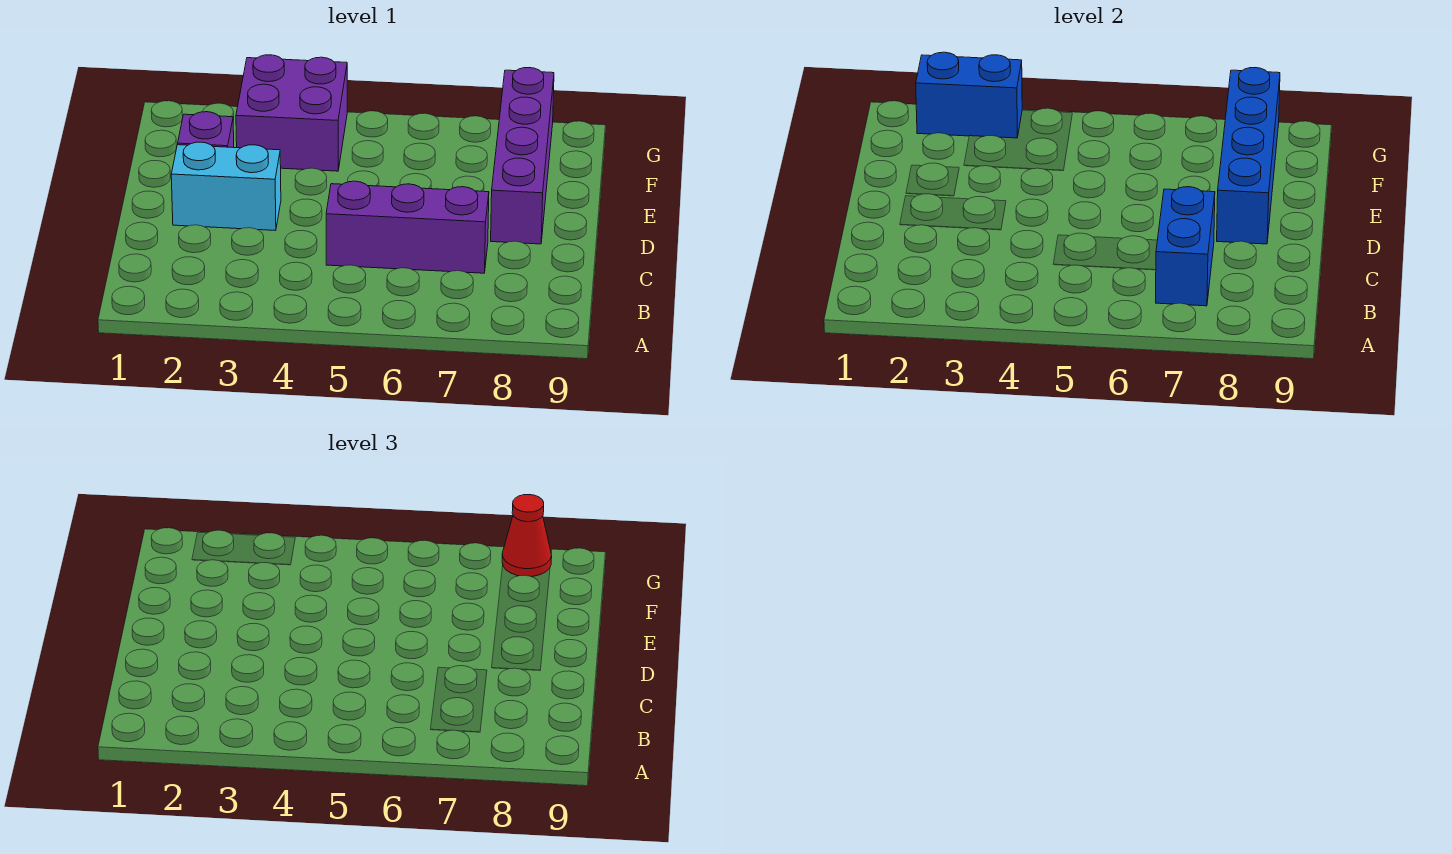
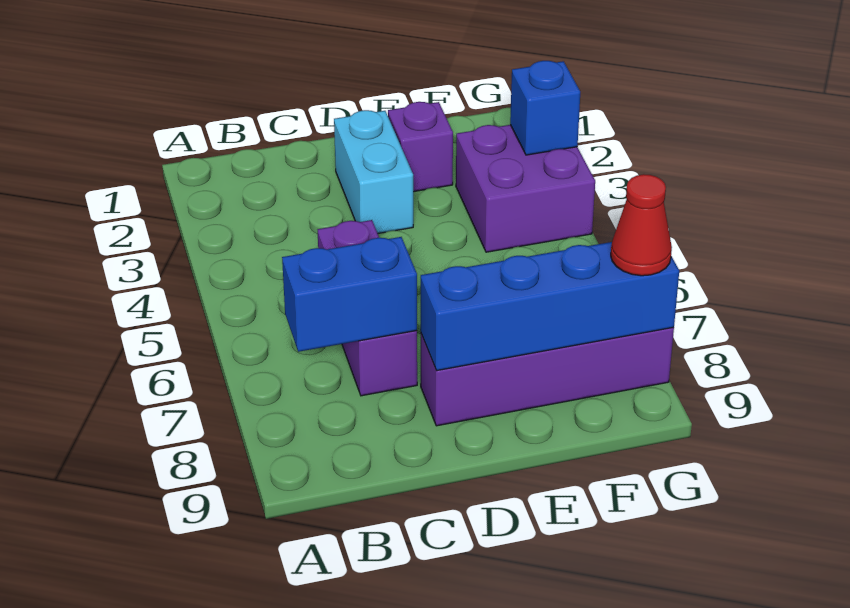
blue 1x2 brick [916,52,1022,138] -> blue 1x1 brick [510,61,580,155]

